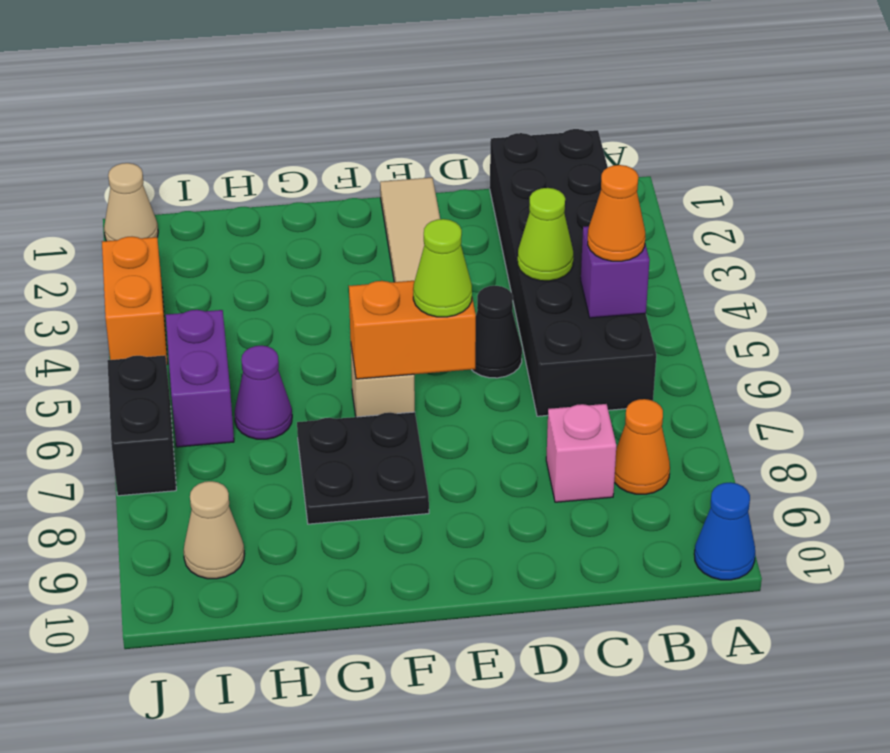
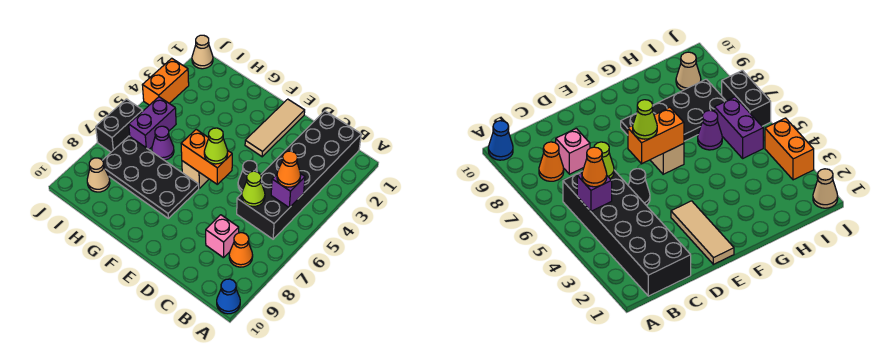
lime 1x1 cone [518,188,573,281] -> lime 1x1 cone moved to [242,171,265,206]
black 2x2 plate [297,412,429,524] -> black 2x4 plate [102,136,199,218]

